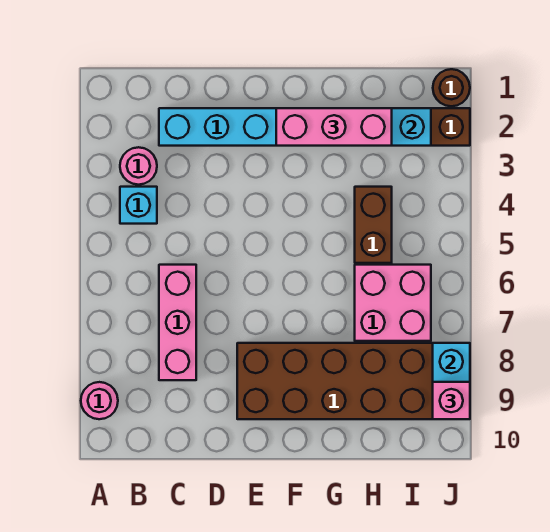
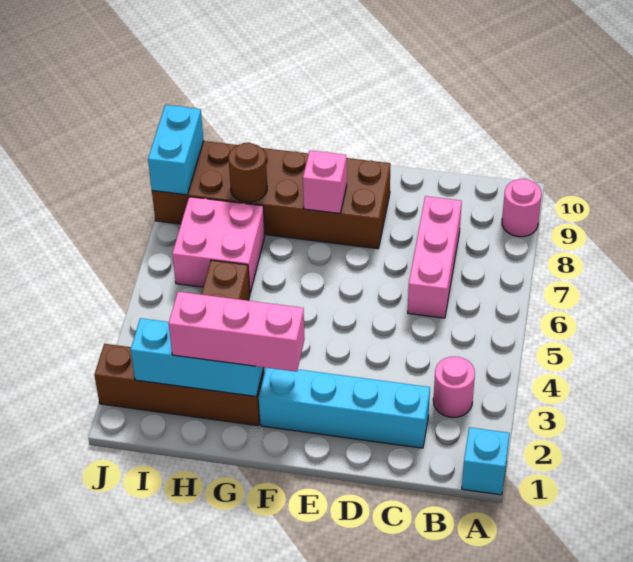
cyan 1x1 brick [120,187,157,224] -> cyan 1x1 brick moved to [462,427,510,495]
brown 1x1 round brick [433,69,470,106] -> brown 1x1 round brick moved to [229,143,267,202]
pink 1x1 brick [433,382,470,419] -> pink 1x1 brick moved to [303,151,347,213]

